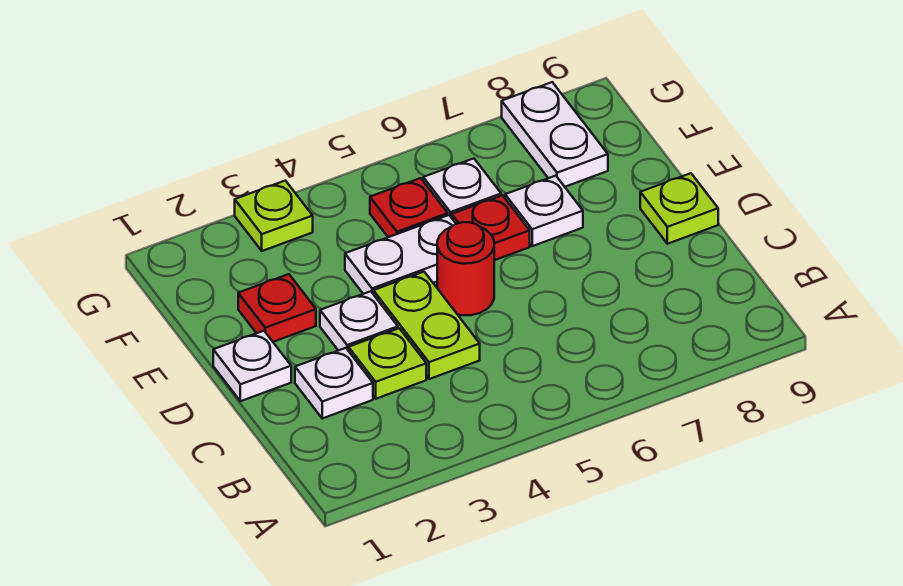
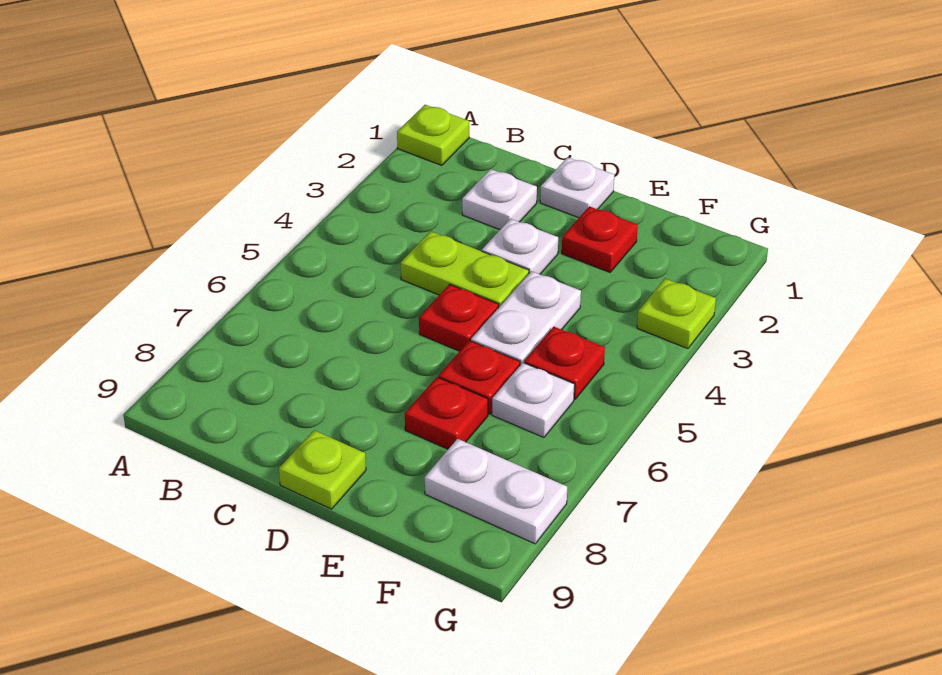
lime 1x1 plate [349,328,426,399] -> lime 1x1 plate moved to [397,105,469,165]
red 1x1 round brick [437,222,494,315] -> red 1x1 plate [419,284,499,351]
white 1x1 plate [505,176,583,246] -> red 1x1 plate [405,377,488,449]

